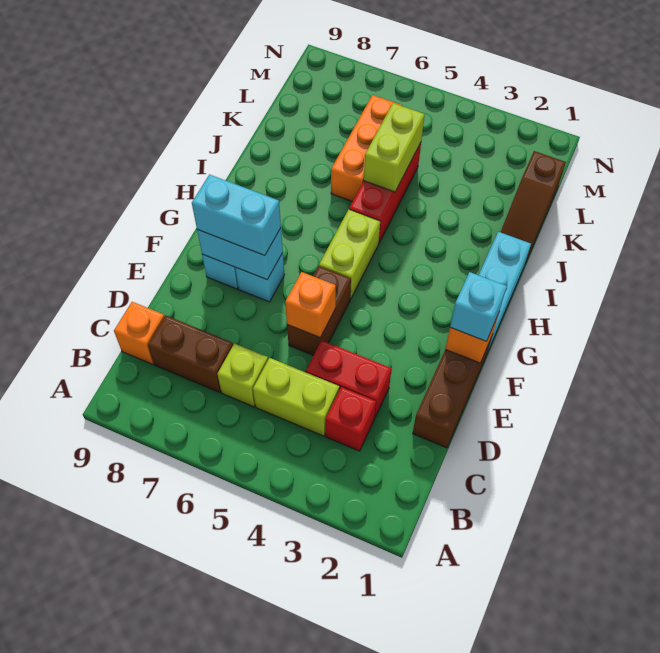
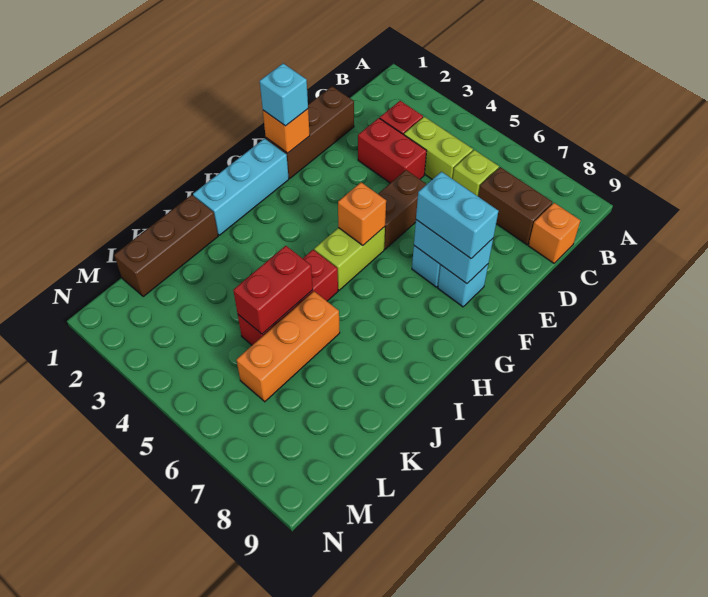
orange 1x1 brick [285,272,336,338] -> orange 1x1 brick moved to [338,182,386,245]
brown 1x3 slope [501,151,566,263] -> brown 1x3 brick [114,195,218,296]
lime 1x2 brick [364,103,425,192] -> red 1x2 brick [233,246,313,334]

